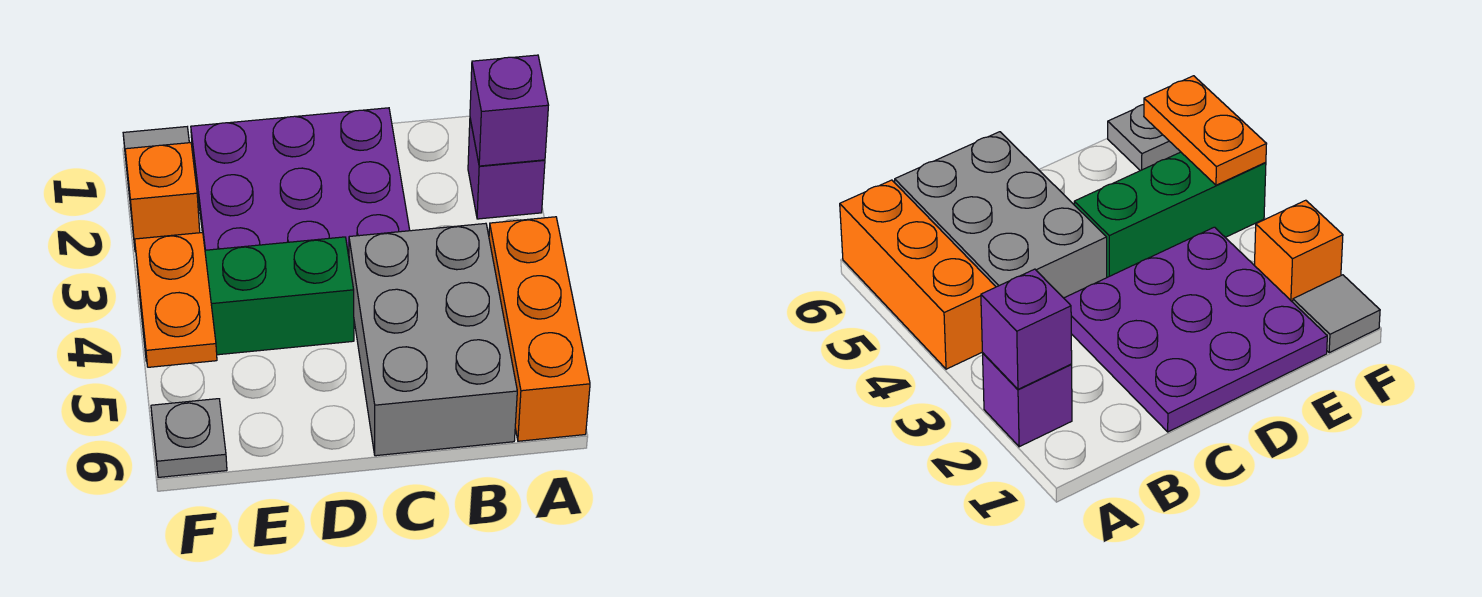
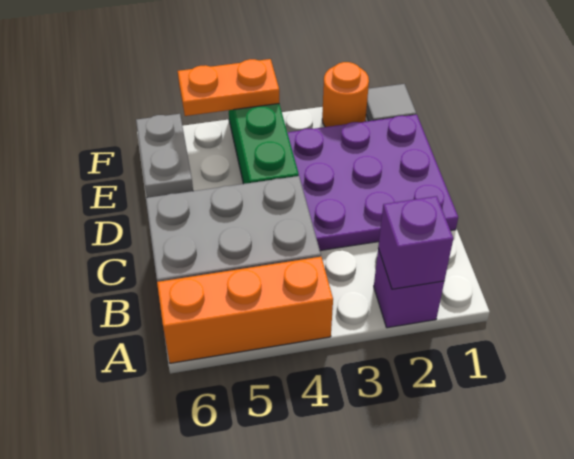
orange 1x1 brick [125,142,200,252] -> orange 1x1 round brick [322,62,369,127]
grey 1x1 plate [151,399,227,477] -> grey 1x2 plate [136,114,193,198]

